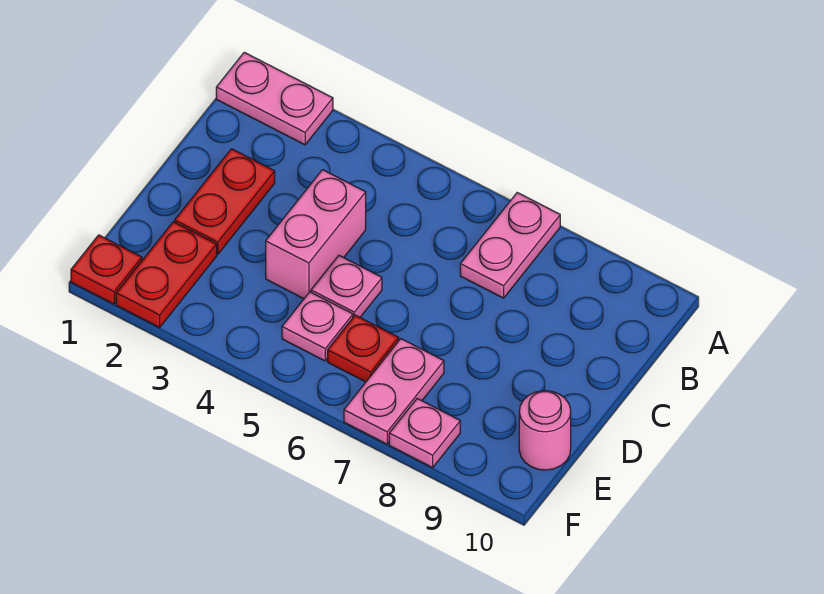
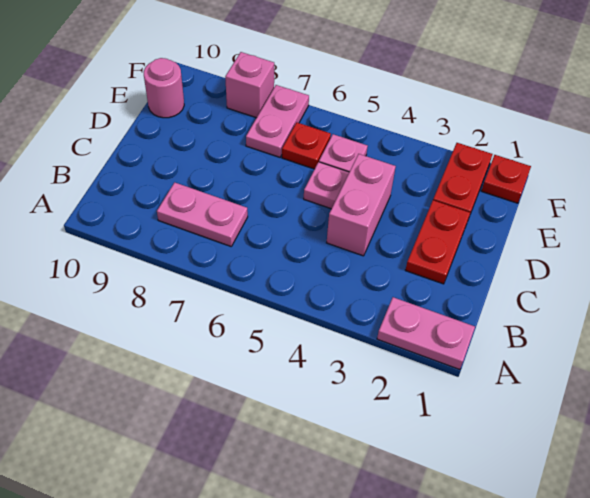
pink 1x2 plate [460,193,560,298] -> pink 1x2 plate turned to [157,182,248,246]
pink 1x1 plate [389,399,460,468] -> pink 1x1 brick [225,52,274,118]

